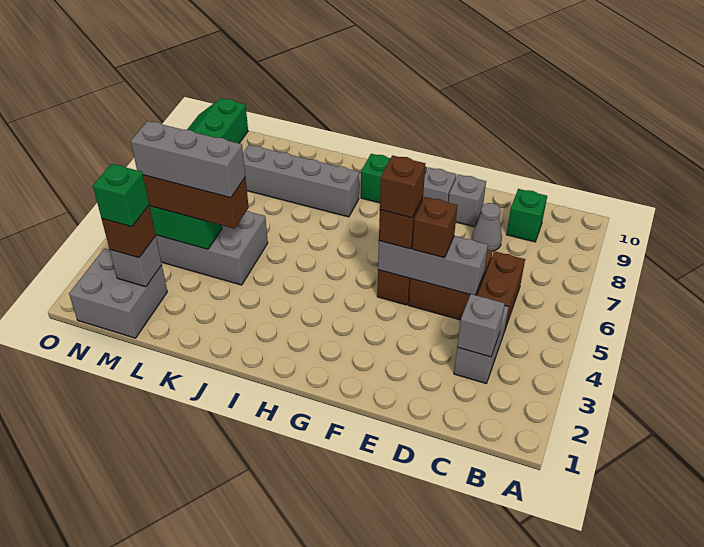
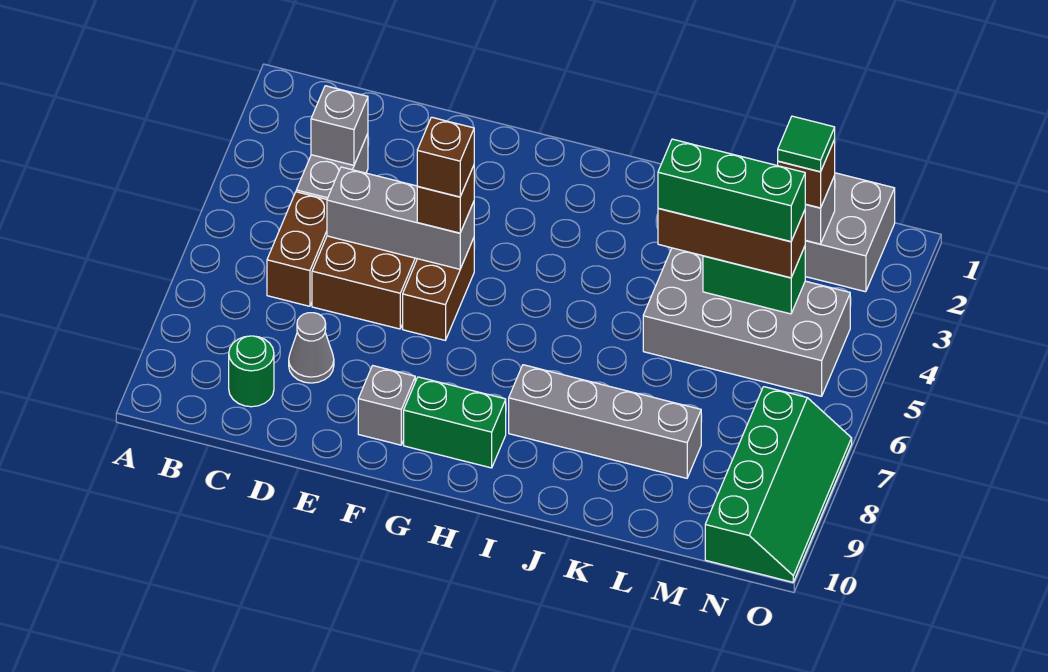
green 1x1 brick [506,189,547,242] -> green 1x1 round brick [229,336,274,407]
brown 1x1 brick [412,197,457,258] -> none
grey 1x1 brick [449,174,486,227] -> none
grey 1x3 brick [131,121,245,198] -> green 1x3 brick [658,139,806,241]
green 1x1 brick [93,164,149,227] -> green 1x1 tile [778,116,835,172]

